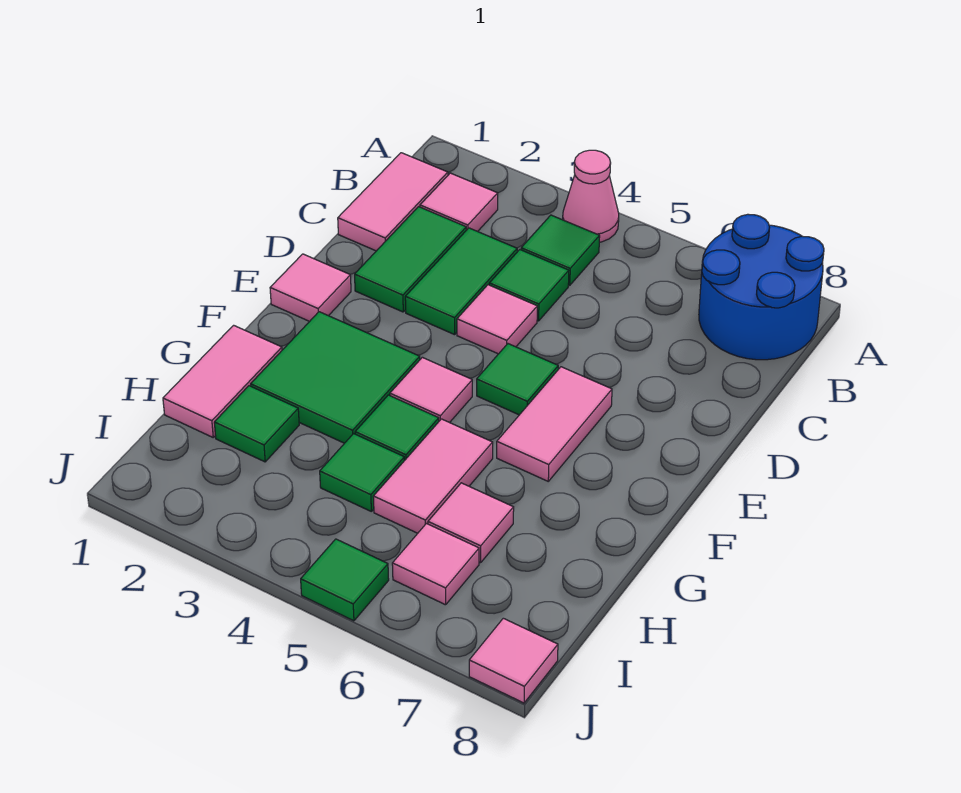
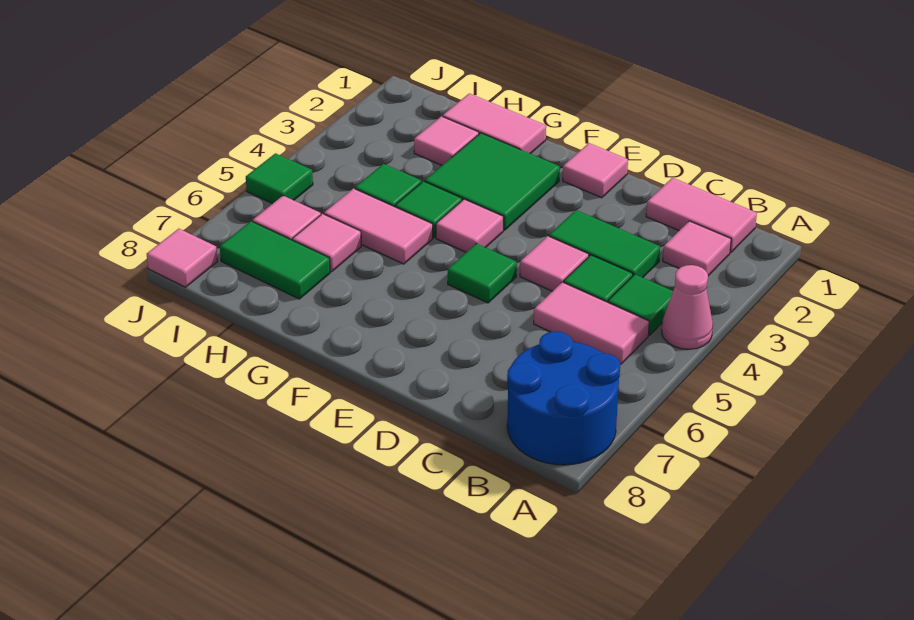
green 1x2 tile [355,207,466,312] -> green 1x2 tile moved to [220,221,330,299]
pink 1x2 tile [497,367,612,481] -> pink 1x2 tile moved to [534,282,649,364]
green 1x1 tile [214,386,299,462] -> pink 1x1 tile [414,116,479,165]

